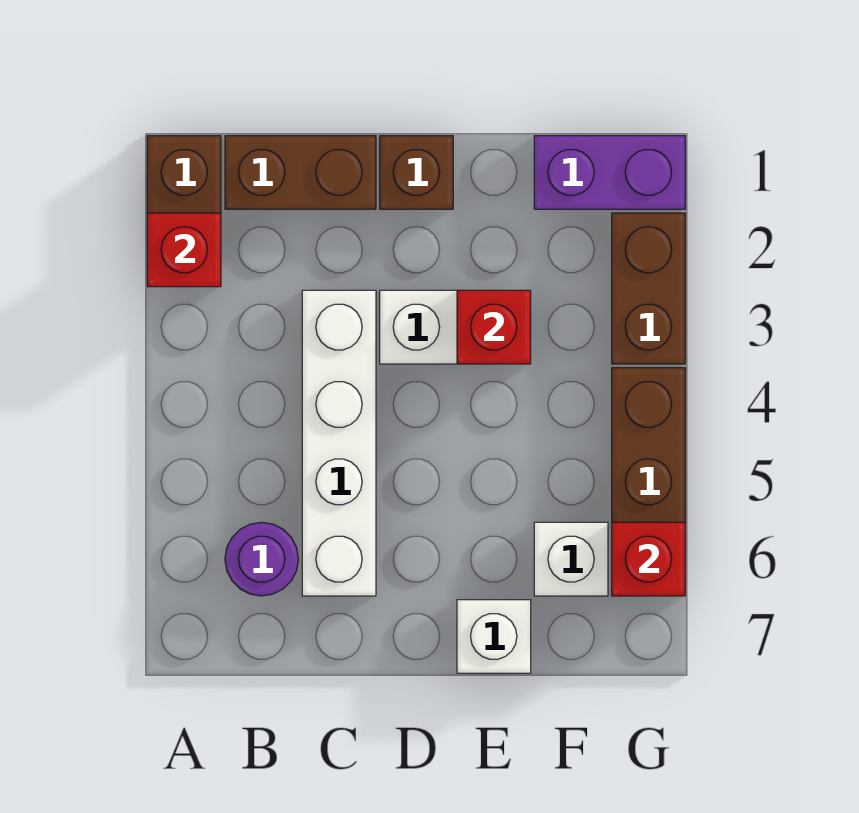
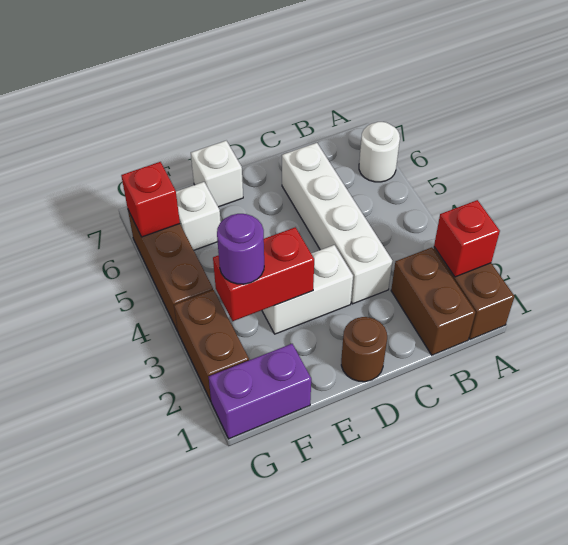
none -> white 1x1 round brick [359,122,400,182]
brown 1x2 brick [225,136,376,209] -> brown 1x2 brick turned to [391,247,476,355]
purple 1x1 round brick [225,522,298,596] -> purple 1x1 round brick moved to [217,214,264,284]
brown 1x1 brick [380,136,453,209] -> brown 1x1 round brick [341,317,387,382]
red 1x1 brick [457,290,531,364] -> red 1x2 brick [213,227,314,321]

